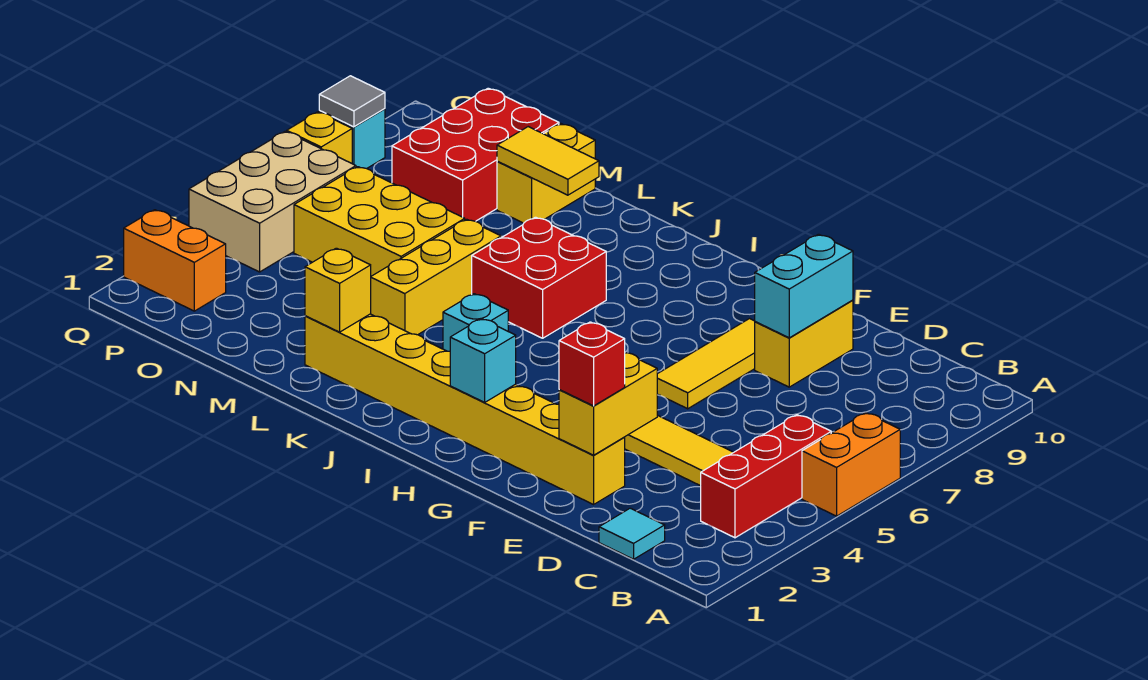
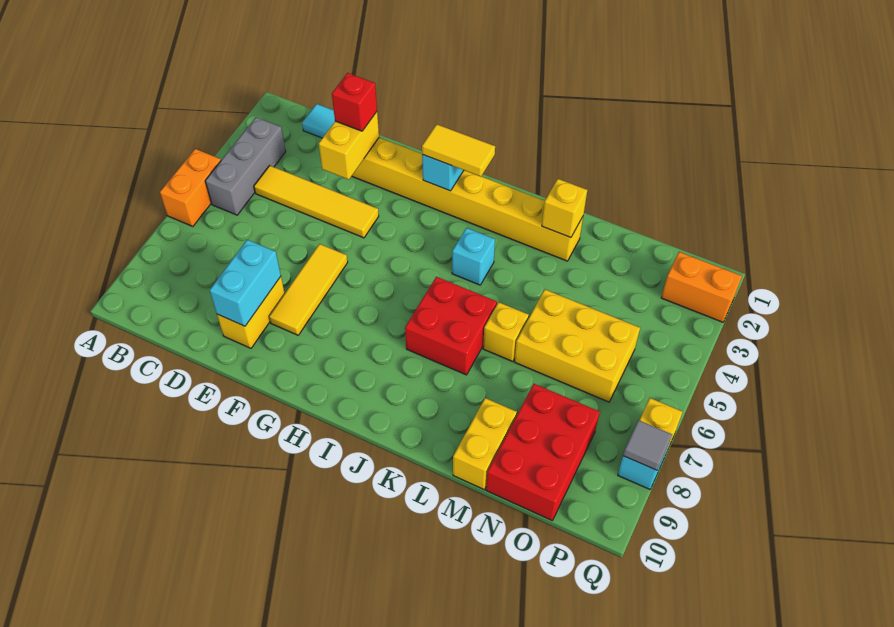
red 1x3 brick [701,415,831,538] -> grey 1x3 brick [205,117,286,215]
yellow 1x3 brick [371,219,501,335] -> yellow 1x1 brick [483,302,529,362]
yellow 1x2 tile [497,127,599,195] -> yellow 1x2 tile moved to [422,124,495,177]
tan 2x3 brick [189,131,356,272] -> none

